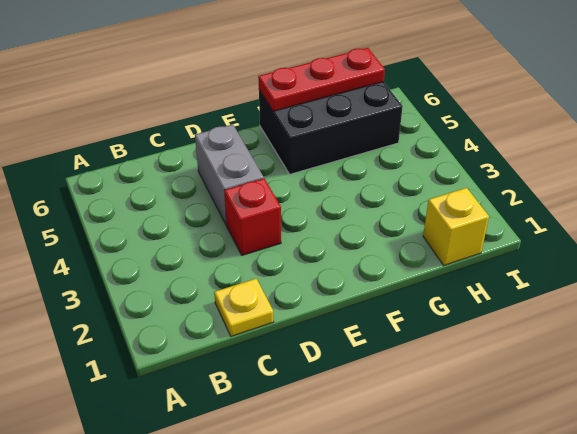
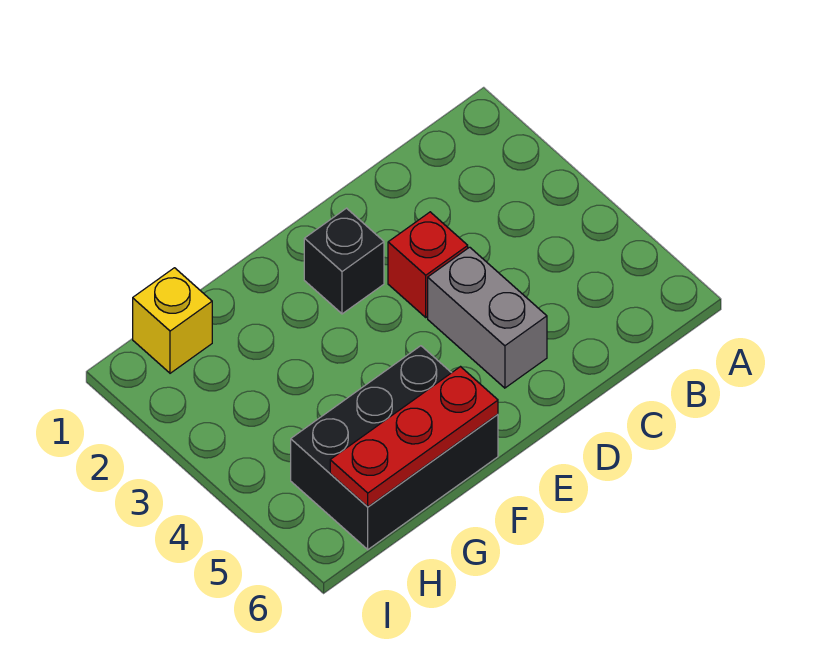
yellow 1x1 plate [214,279,274,336] -> none
none -> black 1x1 brick [304,208,384,314]

